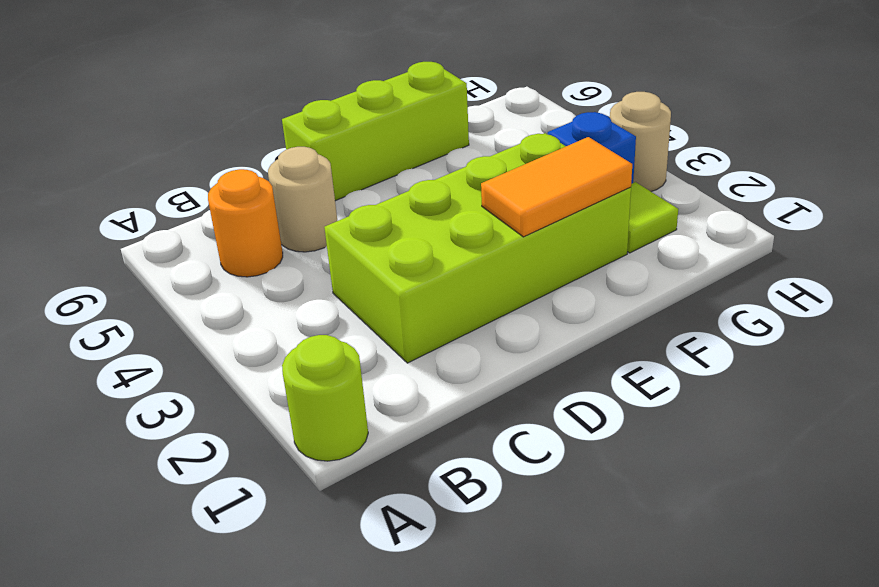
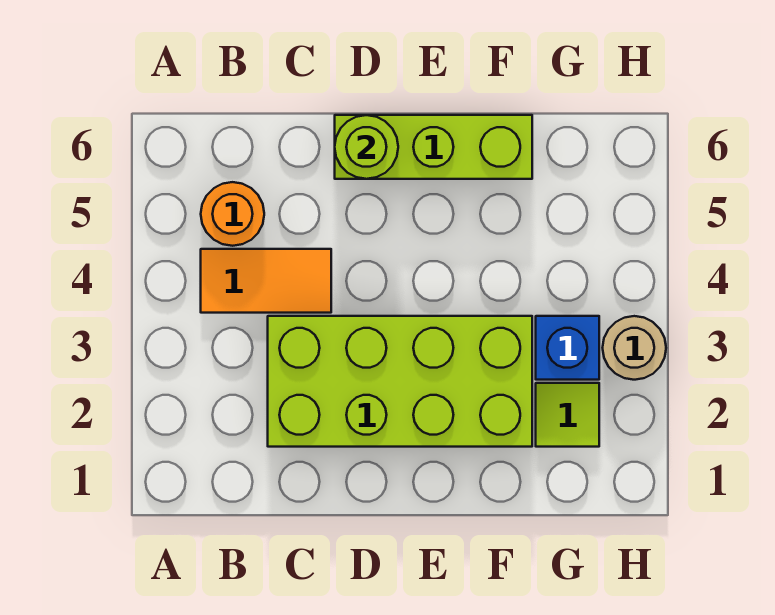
lime 1x1 round brick [282,335,368,461] -> lime 1x1 round brick moved to [335,115,398,179]
tan 1x1 round brick [268,147,337,252] -> none
orange 1x2 tile [481,137,632,237] -> orange 1x2 tile moved to [201,249,331,313]

